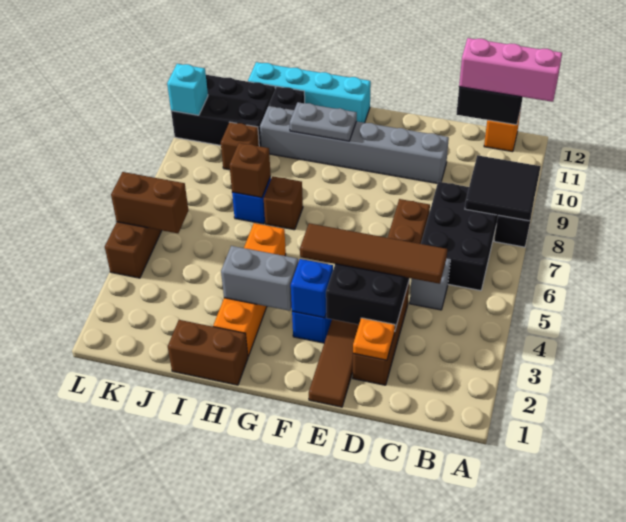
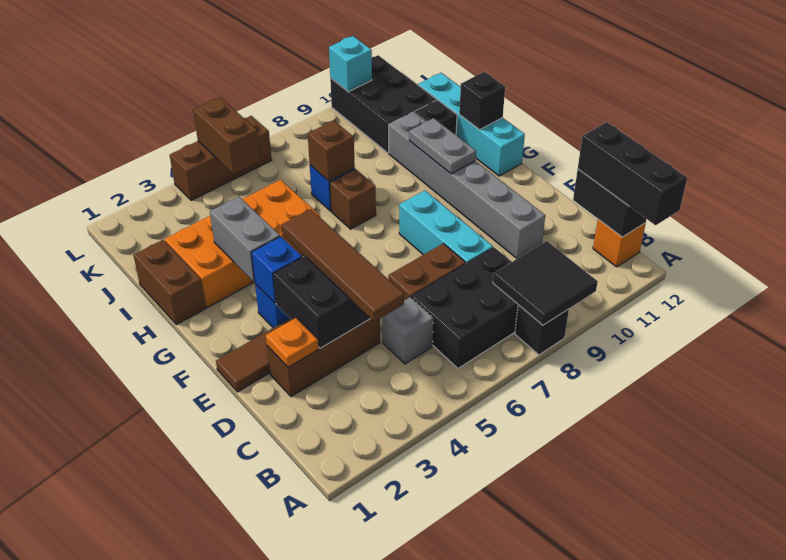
pink 1x3 brick [459,38,562,102] -> black 1x3 brick [578,122,687,225]
none -> cyan 1x3 brick [399,190,493,264]
orange 1x4 brick [213,223,286,357] -> orange 2x4 brick [165,180,320,308]
none -> black 1x1 brick [459,72,505,130]
brown 1x1 brick [221,122,259,170] -> none

